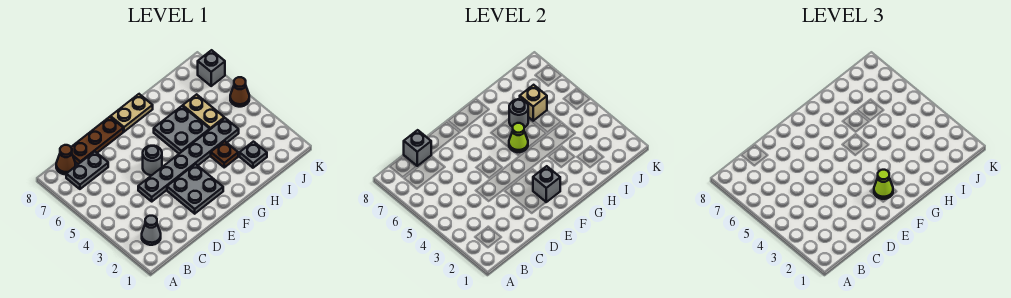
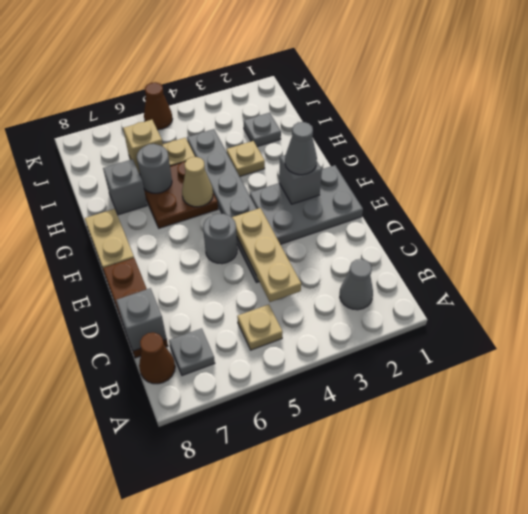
none -> tan 1x1 plate [237,305,283,350]
grey 1x2 plate [66,152,108,189] -> grey 1x1 plate [169,328,215,376]
none -> tan 1x3 plate [232,208,301,302]
grey 2x2 plate [167,164,223,214] -> grey 2x3 plate [250,165,363,244]
lime 1x1 cone [874,170,893,199] -> grey 1x1 cone [285,122,317,175]
grey 2x2 plate [154,106,210,154] -> brown 2x2 plate [144,162,218,228]
lime 1x1 cone [509,123,528,152] -> tan 1x1 cone [182,157,213,207]
brown 1x1 plate [211,141,238,167] -> tan 1x1 plate [226,141,265,177]
grey 1x1 brick [198,50,225,86] -> grey 1x1 brick moved to [103,159,147,215]

